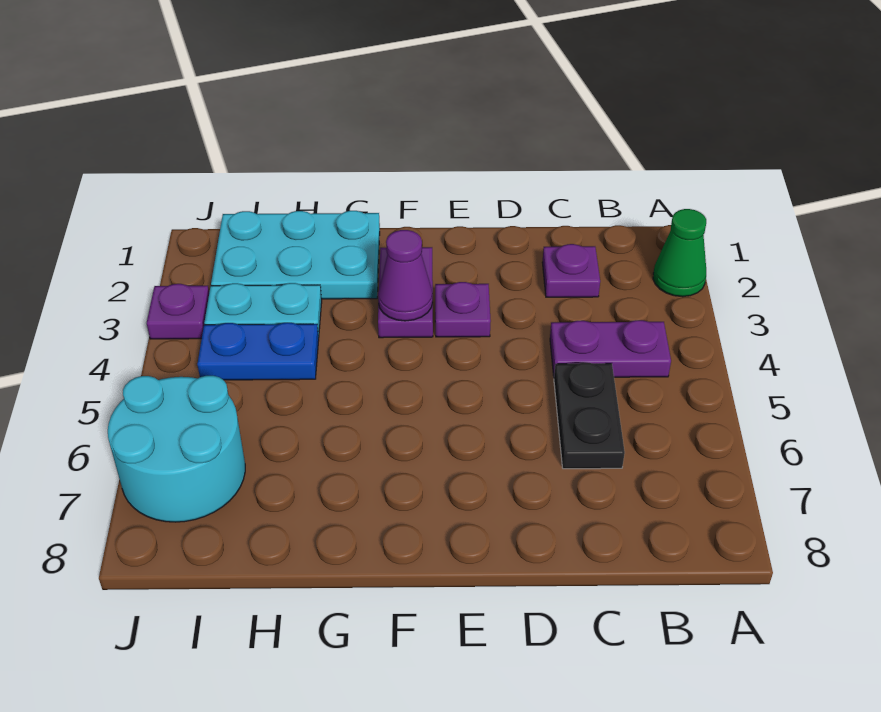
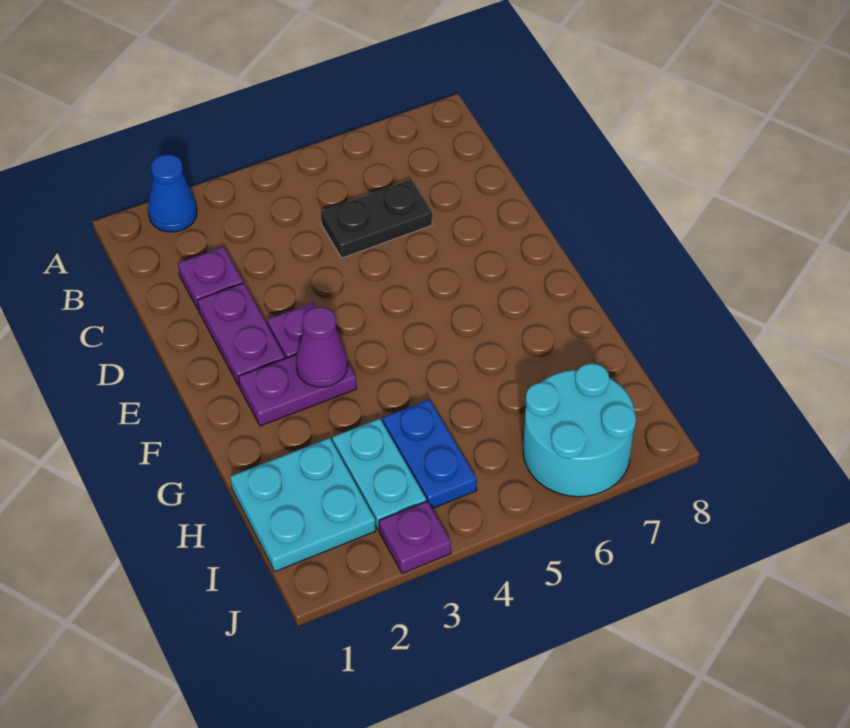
green 1x1 cone [653,209,706,297] -> blue 1x1 cone [148,154,197,232]
purple 1x2 plate [550,320,671,377] -> purple 1x2 plate moved to [198,283,285,386]
cyan 2x3 plate [211,211,380,299] -> cyan 2x2 plate [230,438,376,572]

